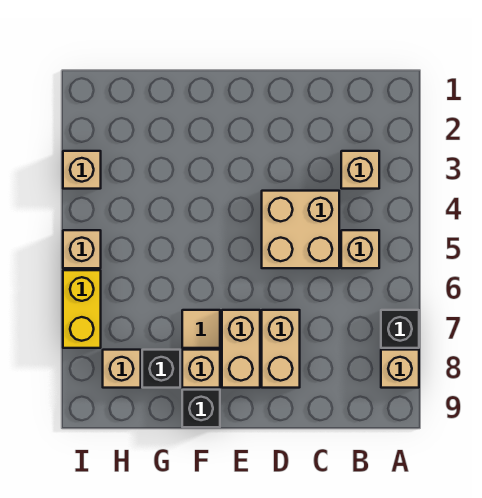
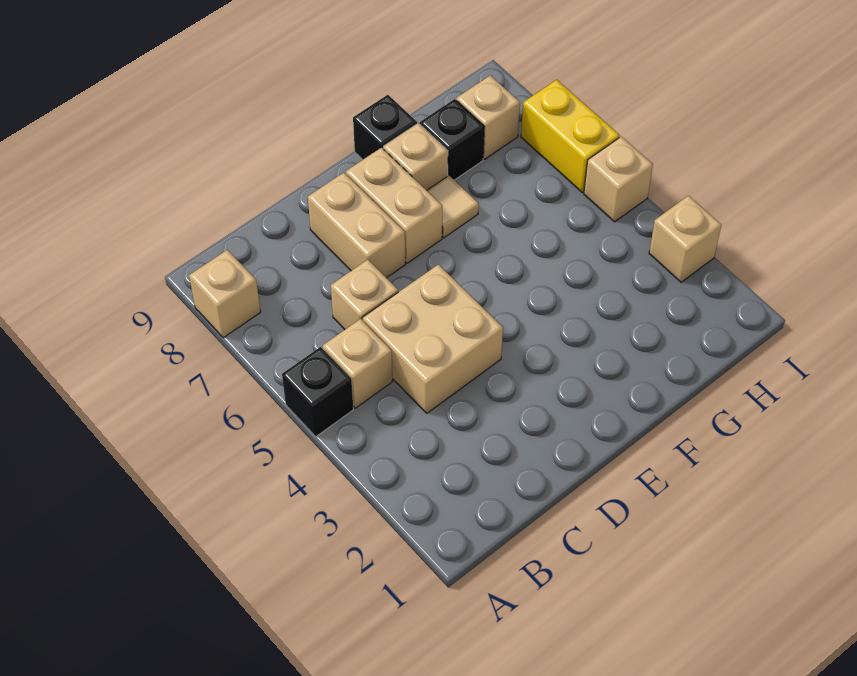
black 1x1 brick [381,310,419,348] -> black 1x1 brick moved to [282,347,353,437]
tan 1x1 brick [341,151,379,189] -> tan 1x1 brick moved to [331,260,398,329]

